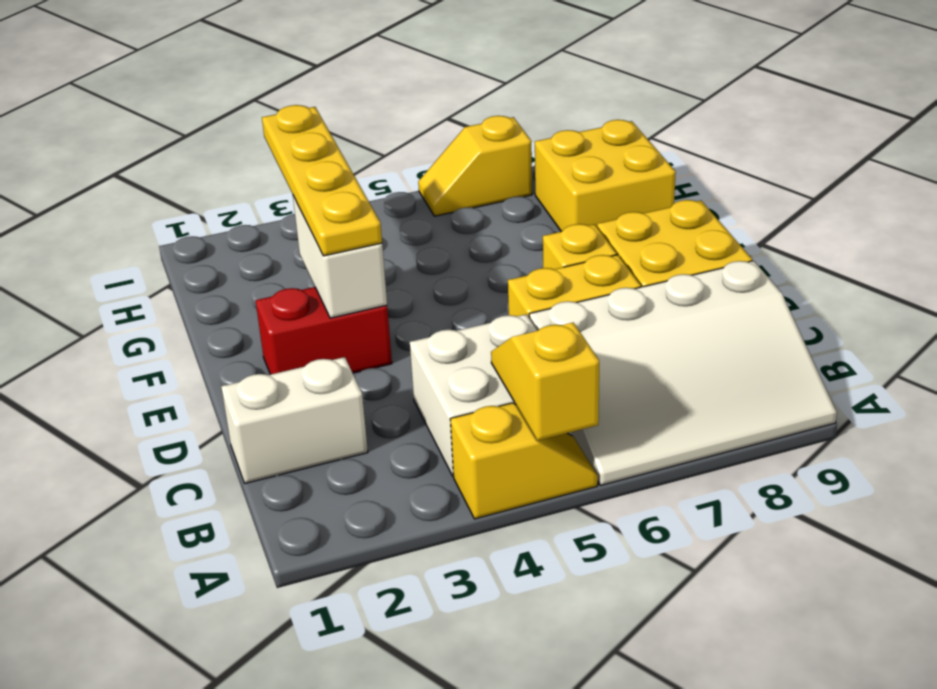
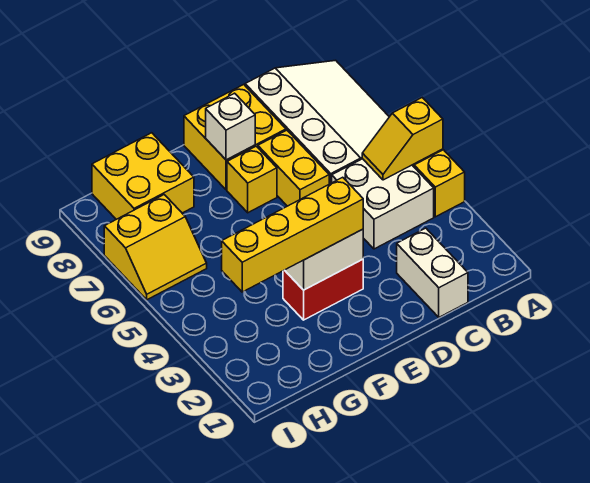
red 1x2 brick [256,287,392,374] -> red 1x2 brick turned to [283,259,363,320]
yellow 1x4 plate [262,105,382,256] -> yellow 1x4 brick [222,177,363,292]
none -> white 1x1 brick [206,93,255,160]
yellow 1x2 slope [418,116,532,216] -> yellow 2x2 slope [104,195,207,300]

